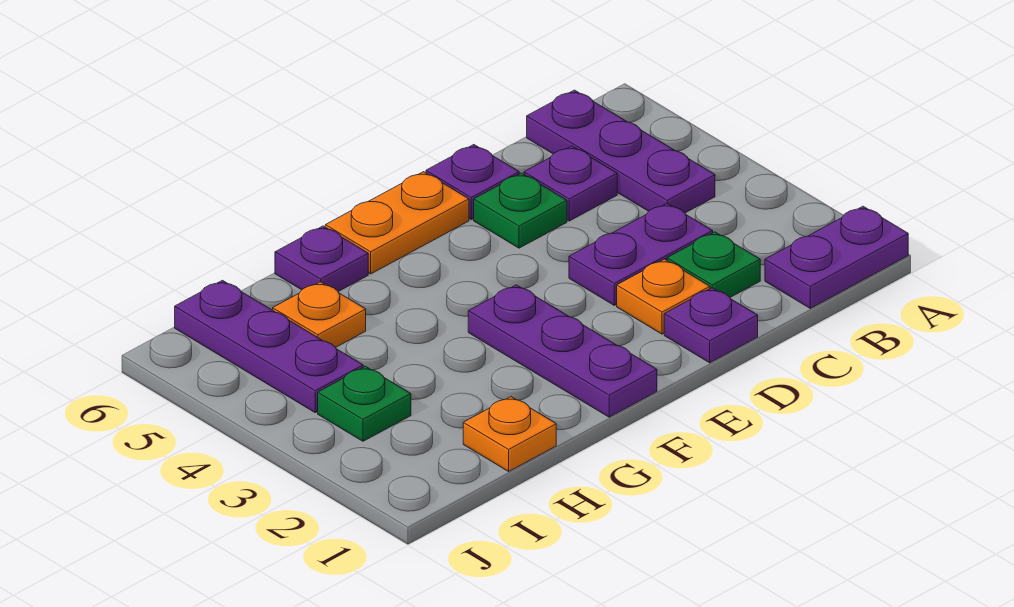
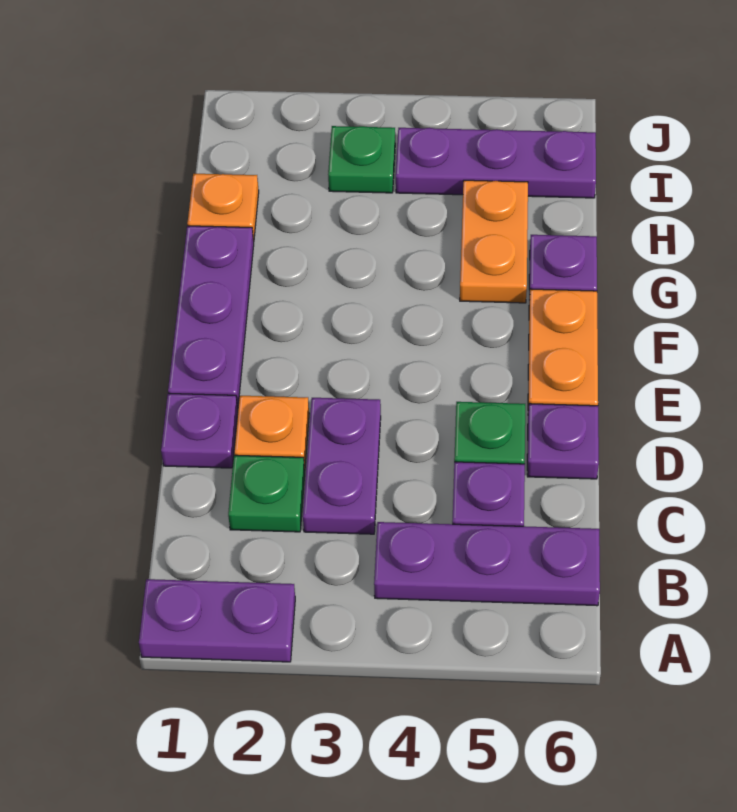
purple 1x2 plate [765,206,908,308] -> purple 1x2 plate turned to [139,579,295,662]
purple 1x3 plate [468,285,657,417] -> purple 1x3 plate turned to [168,226,254,409]
orange 1x1 plate [273,282,366,347] -> orange 1x2 plate [460,180,528,303]

